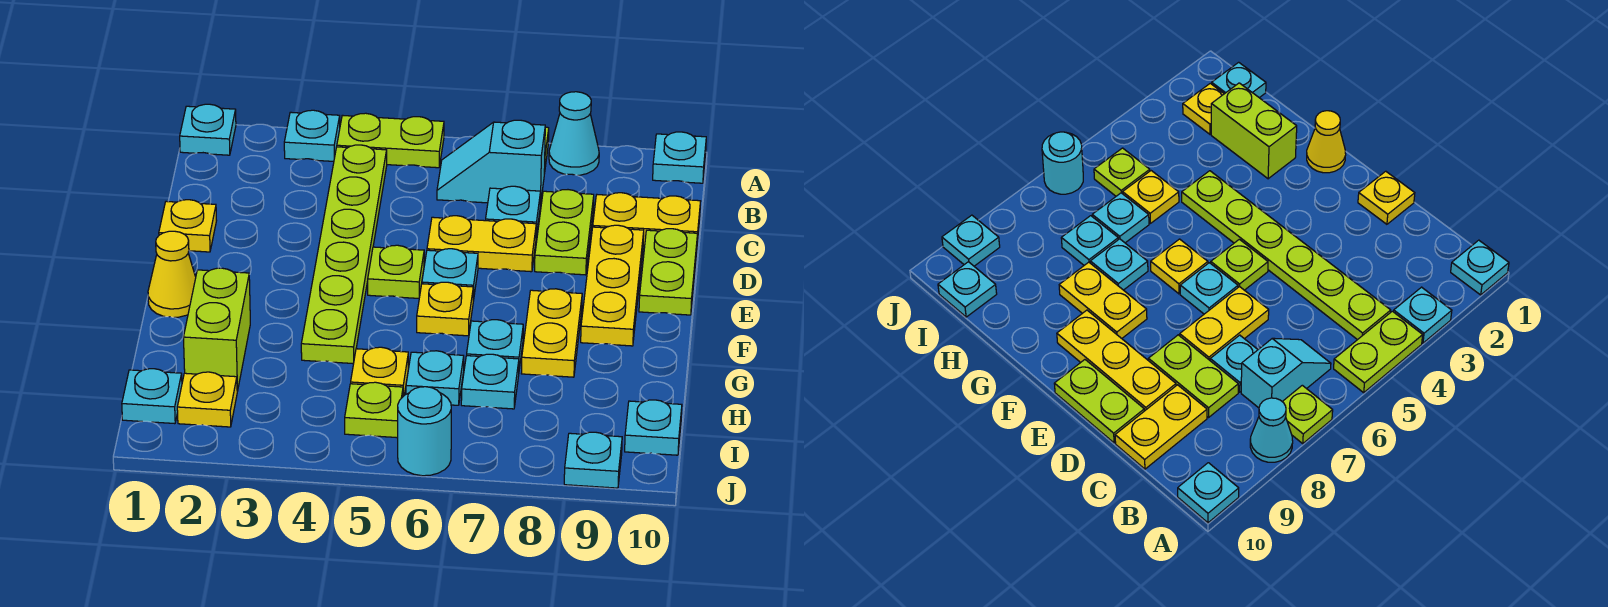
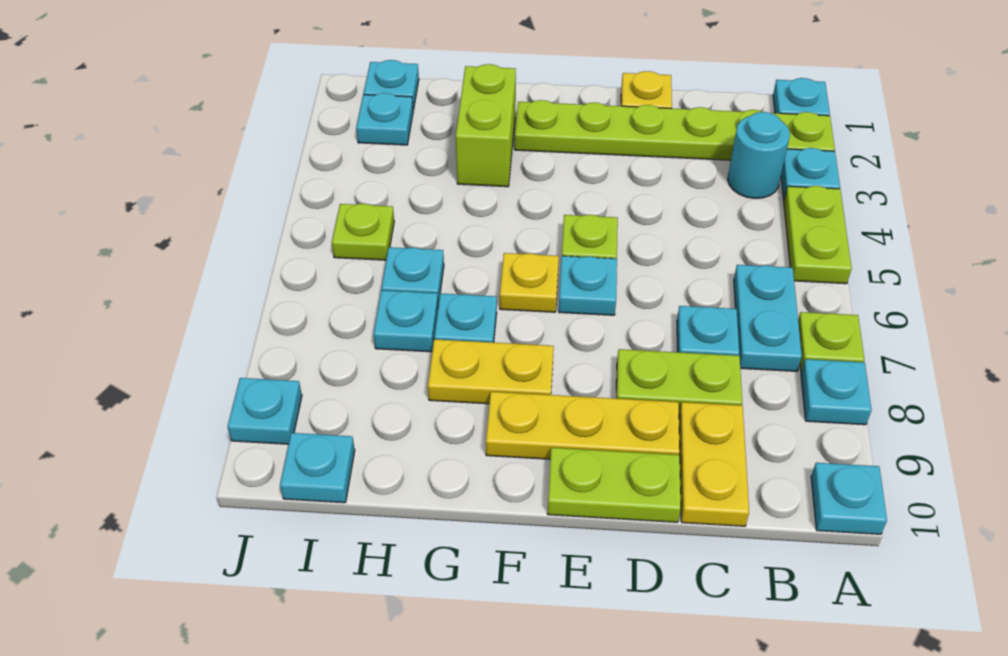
cyan 1x1 cone [549,92,599,175] -> cyan 1x1 plate [801,359,871,425]
lime 1x6 plate [301,145,387,364] -> lime 1x6 plate moved to [515,100,835,160]
cyan 1x2 slope [437,120,545,205] -> cyan 1x2 plate [734,265,802,371]
yellow 1x2 plate [427,216,536,272] -> none
yellow 1x1 cone [148,231,196,317] -> none
lime 1x2 brick [183,268,250,391] -> lime 1x2 brick turned to [456,64,516,187]
yellow 1x1 plate [351,347,408,396] -> none
yellow 1x1 plate [177,372,237,427] -> cyan 1x1 plate [356,93,413,145]
cyan 1x1 round brick [398,387,451,476] -> cyan 1x1 round brick moved to [728,112,790,198]

